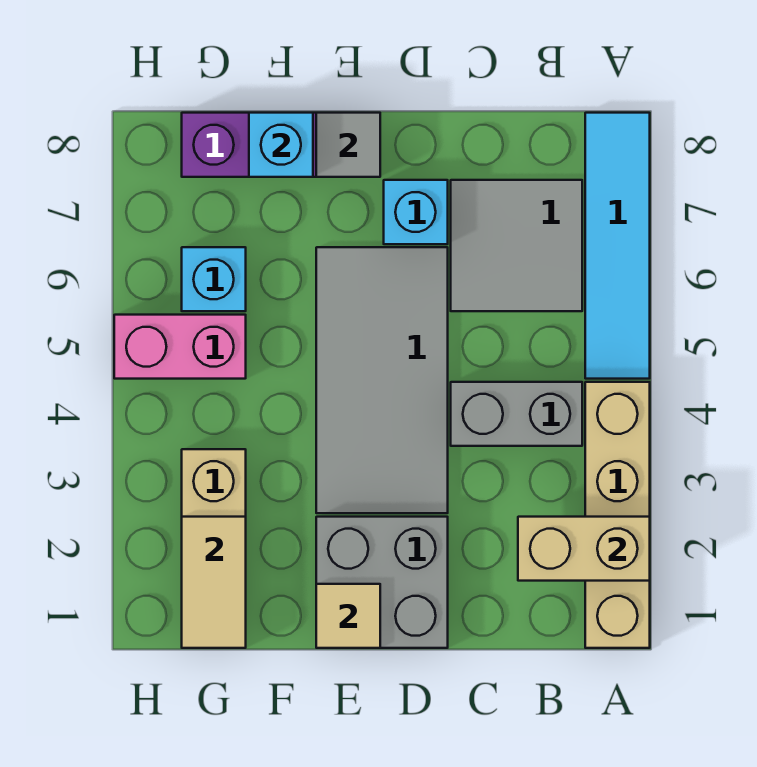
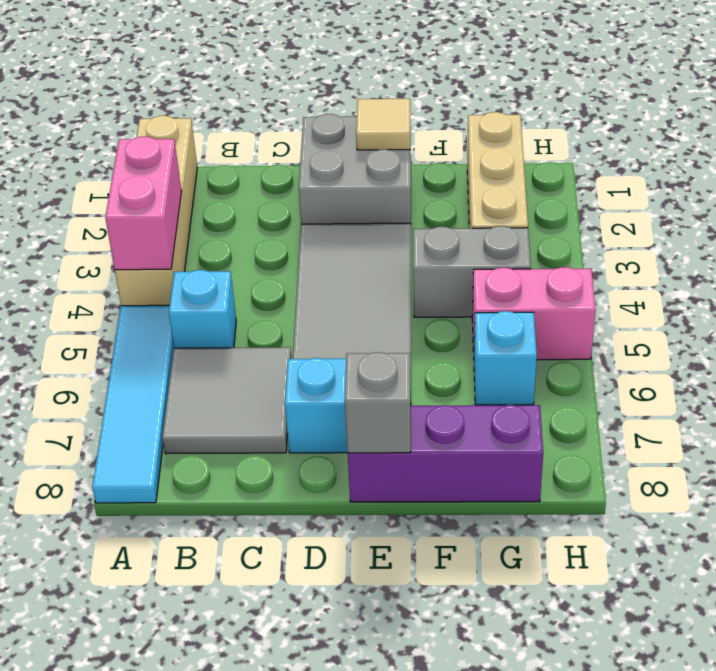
tan 1x2 brick [518,517,650,581] -> none
none -> pink 1x2 brick [105,136,182,270]
grey 1x2 brick [451,382,582,446] -> grey 1x2 brick moved to [413,226,531,317]
grey 1x1 tile [316,113,380,177] -> grey 1x1 brick [345,352,411,453]
cyan 1x1 brick [249,113,313,177] -> cyan 1x1 brick moved to [169,270,236,348]
tan 1x2 tile [182,517,246,648] -> none

